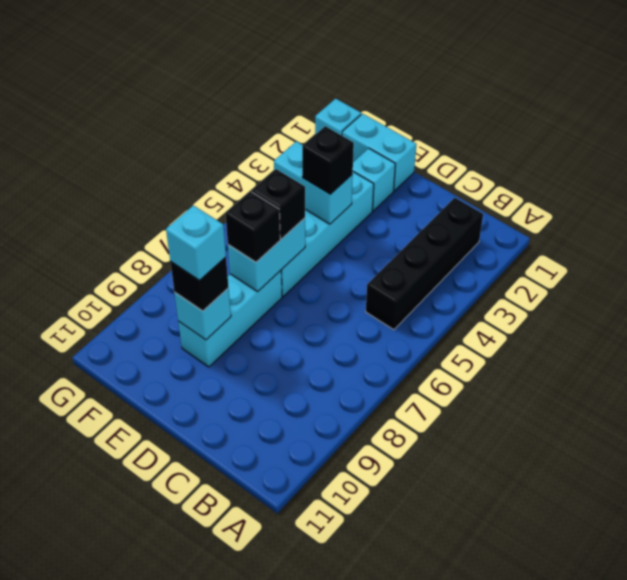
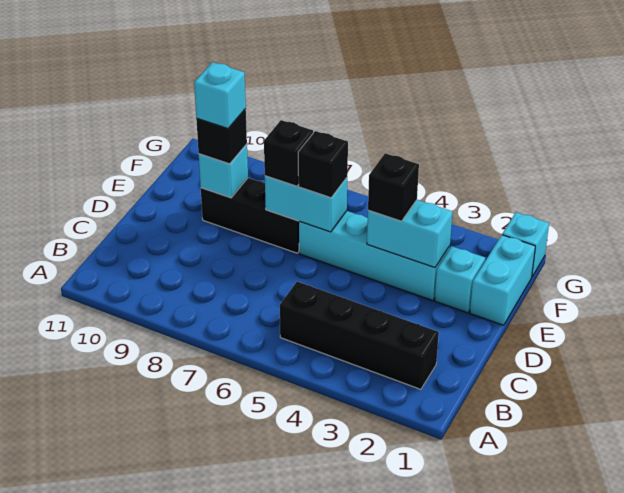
cyan 1x2 brick [274,141,353,224] -> cyan 1x2 brick turned to [367,200,453,268]
cyan 1x3 brick [178,270,282,367] -> black 1x3 brick [201,178,299,253]

